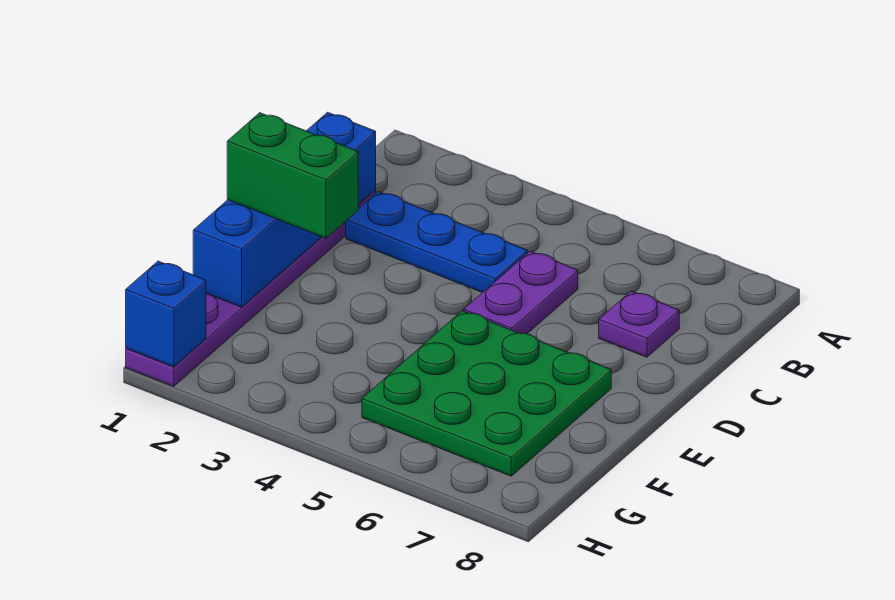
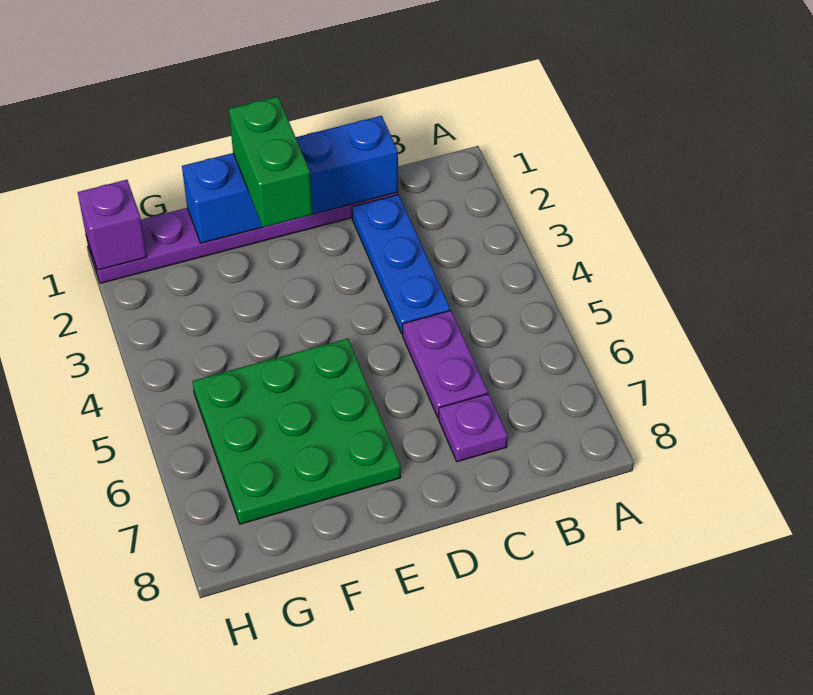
purple 1x2 plate [464,251,578,334] -> purple 1x2 plate turned to [403,310,488,418]
blue 1x1 brick [126,261,206,367] -> purple 1x1 brick [78,180,147,270]

